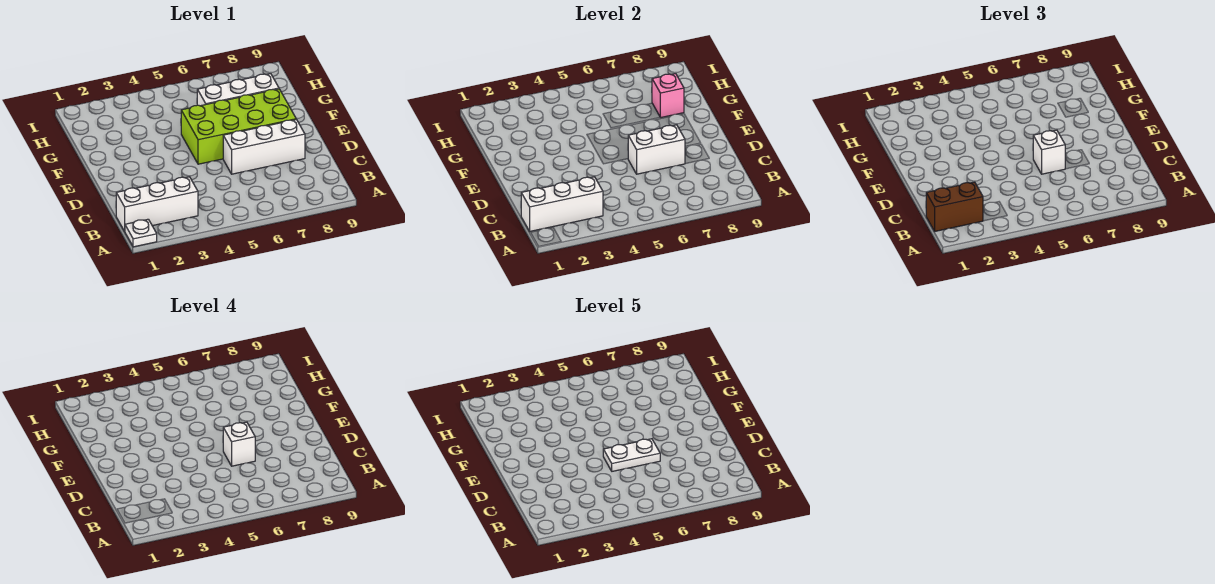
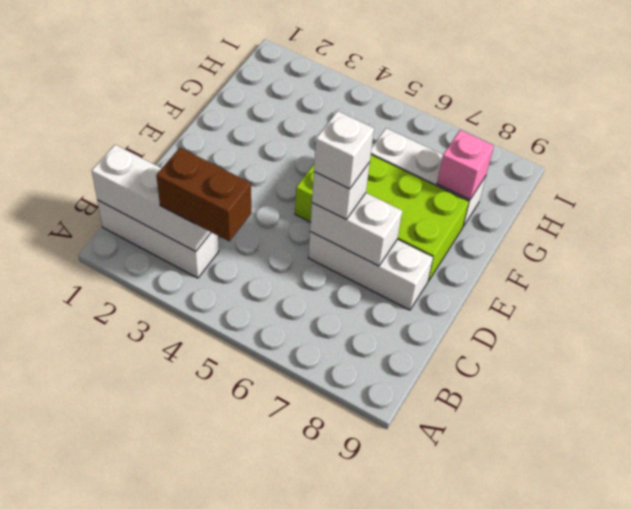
white 1x1 plate [125,219,157,247] -> none
brown 1x2 brick [926,182,983,231] -> brown 1x2 brick moved to [156,148,251,241]
white 1x2 plate [603,439,660,471] -> none

